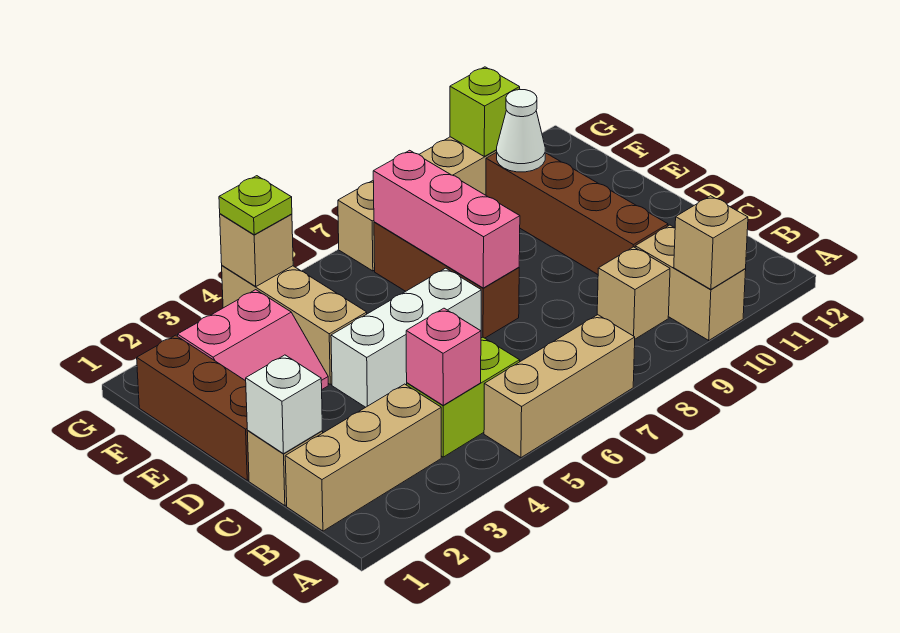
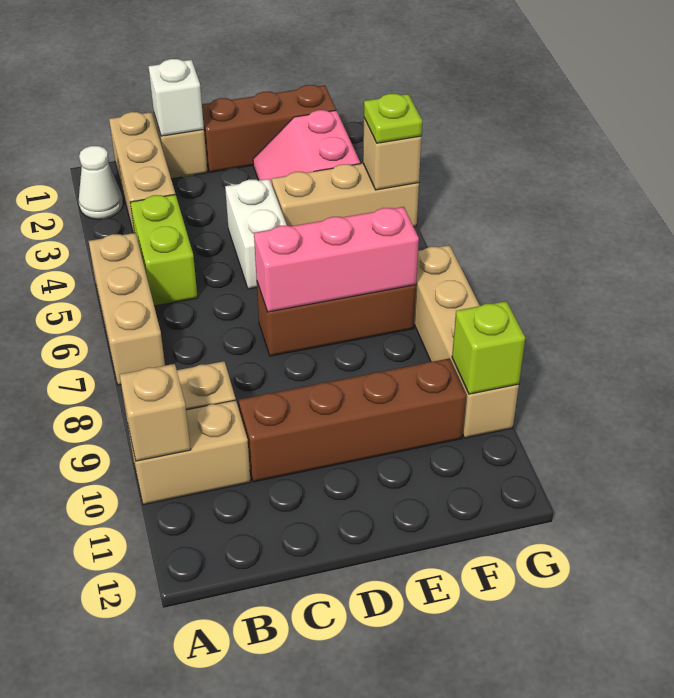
pink 1x1 brick [406,308,481,405] -> none
white 1x3 brick [331,268,481,407] -> white 1x2 brick [225,179,287,289]
white 1x1 cone [497,90,545,172] -> white 1x1 cone moved to [79,146,123,219]

